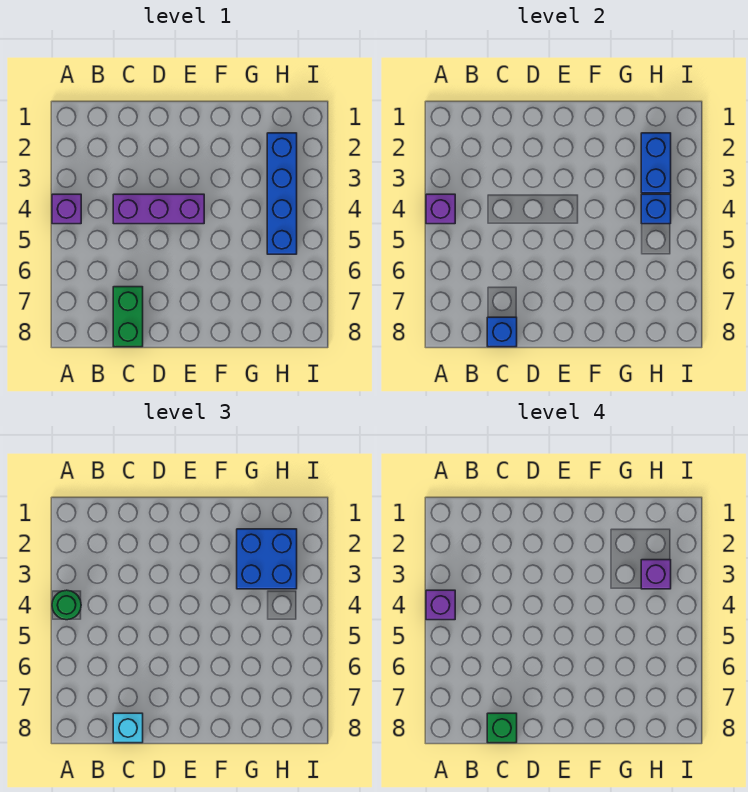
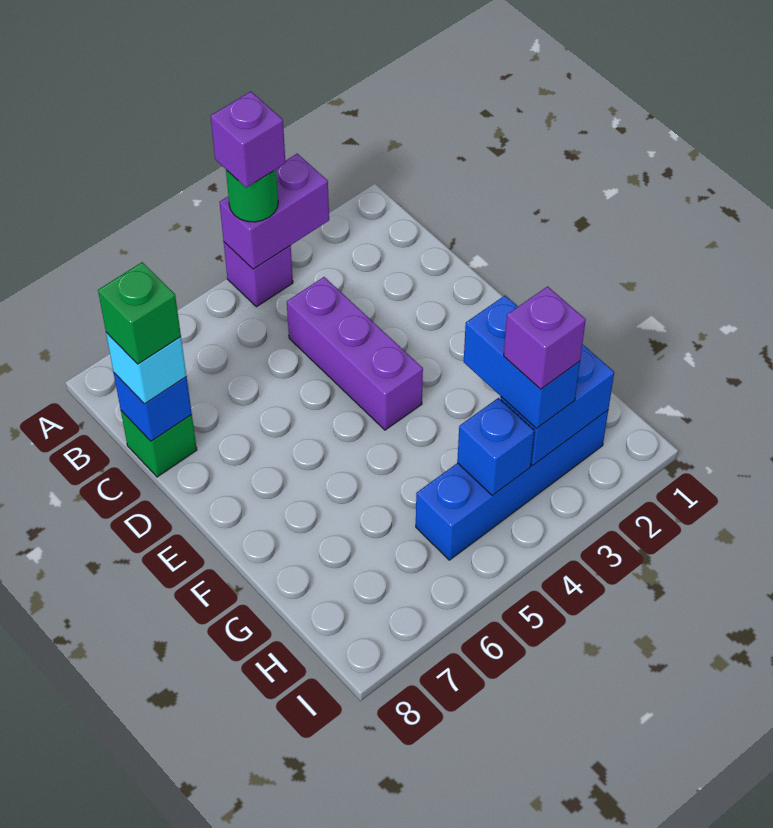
purple 1x1 brick [426,194,455,224] -> purple 1x2 brick [219,154,329,269]
green 1x2 brick [113,287,143,347] -> green 1x1 brick [121,411,197,477]
blue 2x2 brick [237,529,297,589] -> blue 1x2 brick [464,296,580,428]

